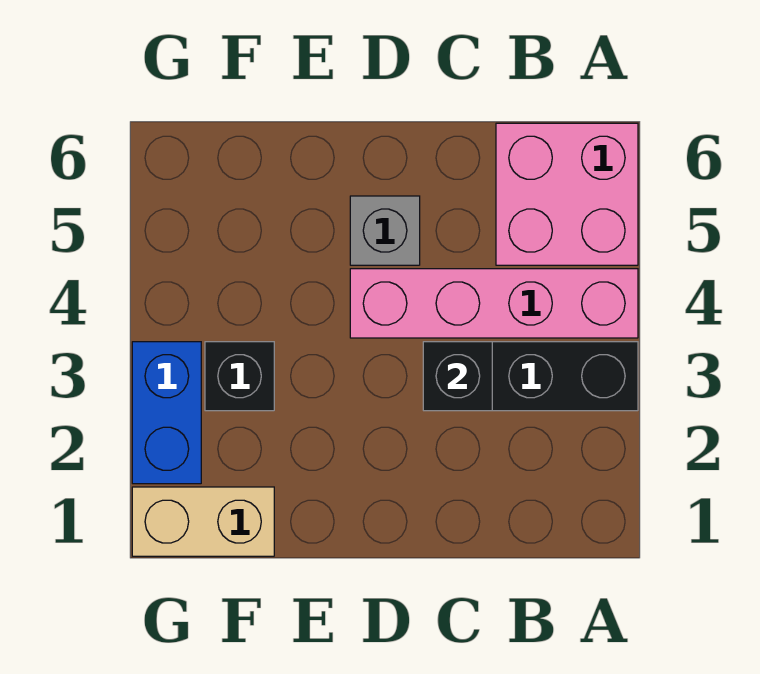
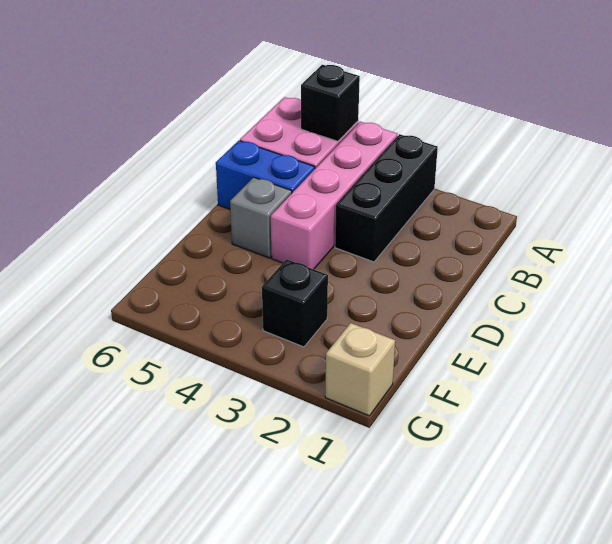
black 1x1 brick [423,342,492,411] -> black 1x1 brick moved to [301,65,360,141]
tan 1x2 brick [132,487,274,556] -> tan 1x1 brick [325,323,395,416]
blue 1x2 brick [132,342,201,484] -> blue 1x2 brick moved to [216,141,315,209]

